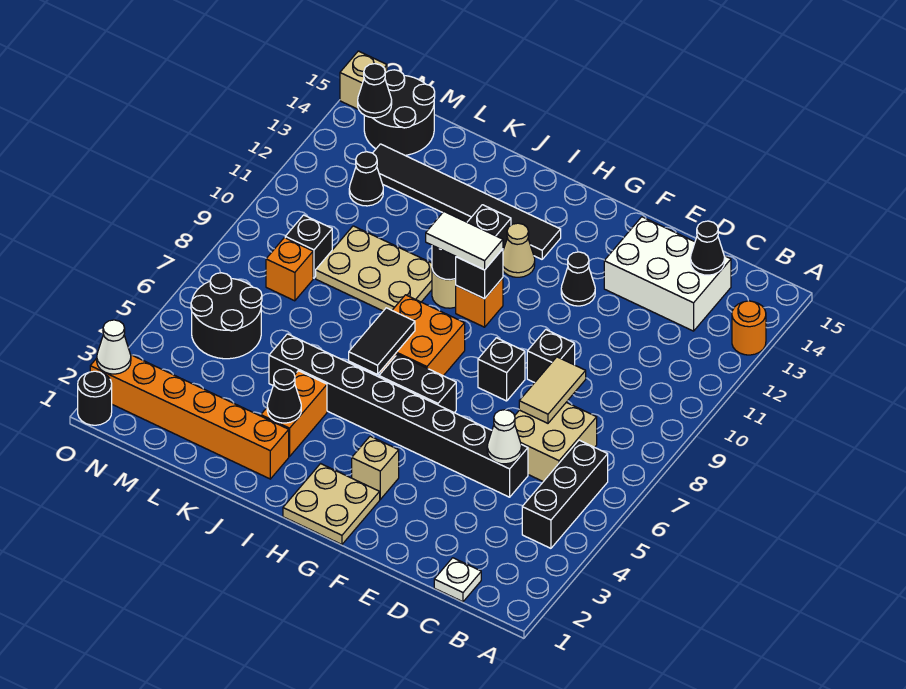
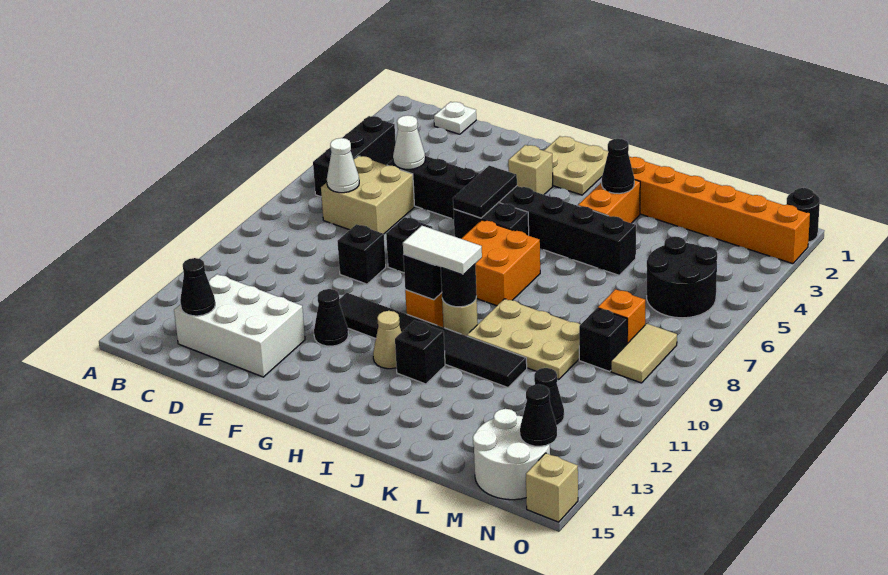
orange 1x1 round brick [732,301,766,355] -> none
tan 1x2 tile [519,357,586,423] -> tan 1x2 tile moved to [611,324,677,383]
black 1x6 tile [373,144,561,259] -> black 1x6 tile moved to [339,293,527,387]
black 1x2 tile [349,308,415,374] -> black 1x2 tile moved to [453,166,517,218]
black 2x2 round brick [364,70,435,155] -> white 2x2 round brick [473,409,550,500]
white 1x1 cone [97,320,131,374] -> white 1x1 cone moved to [327,138,359,193]

